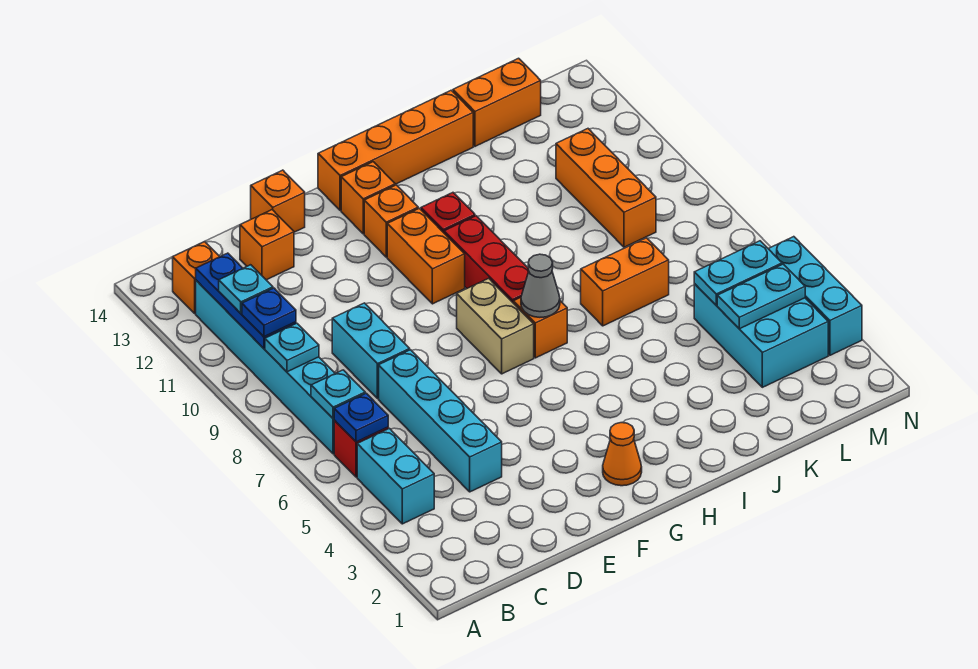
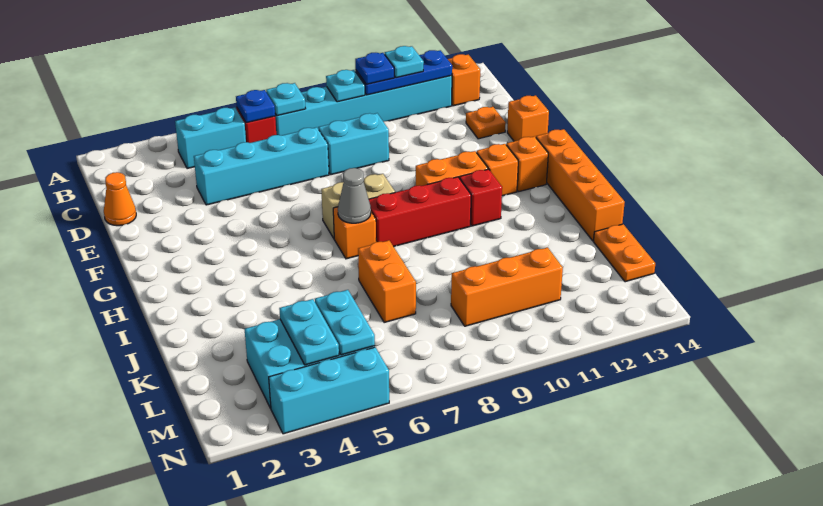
orange 1x1 brick [240,210,294,280] -> orange 1x1 plate [466,107,506,139]
orange 1x1 cone [603,423,642,486] -> orange 1x1 cone moved to [104,172,136,226]
orange 1x2 brick [453,58,541,146] -> orange 1x2 plate [594,224,655,282]

